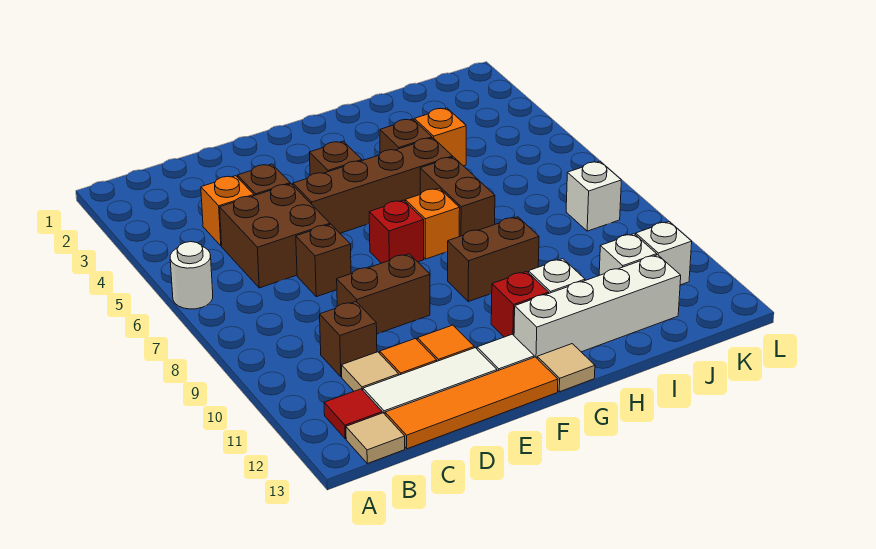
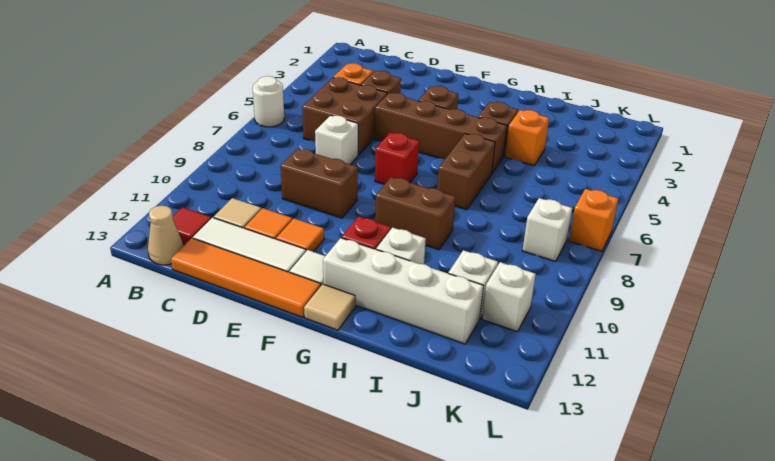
tan 1x1 tile [346,413,405,464] -> tan 1x1 cone [148,206,184,265]
brown 1x1 brick [320,301,377,377] -> none
brown 1x1 brick [296,224,351,297] -> white 1x1 brick [315,115,358,164]
orange 1x1 brick [405,188,460,259] -> orange 1x1 brick moved to [569,189,618,251]

